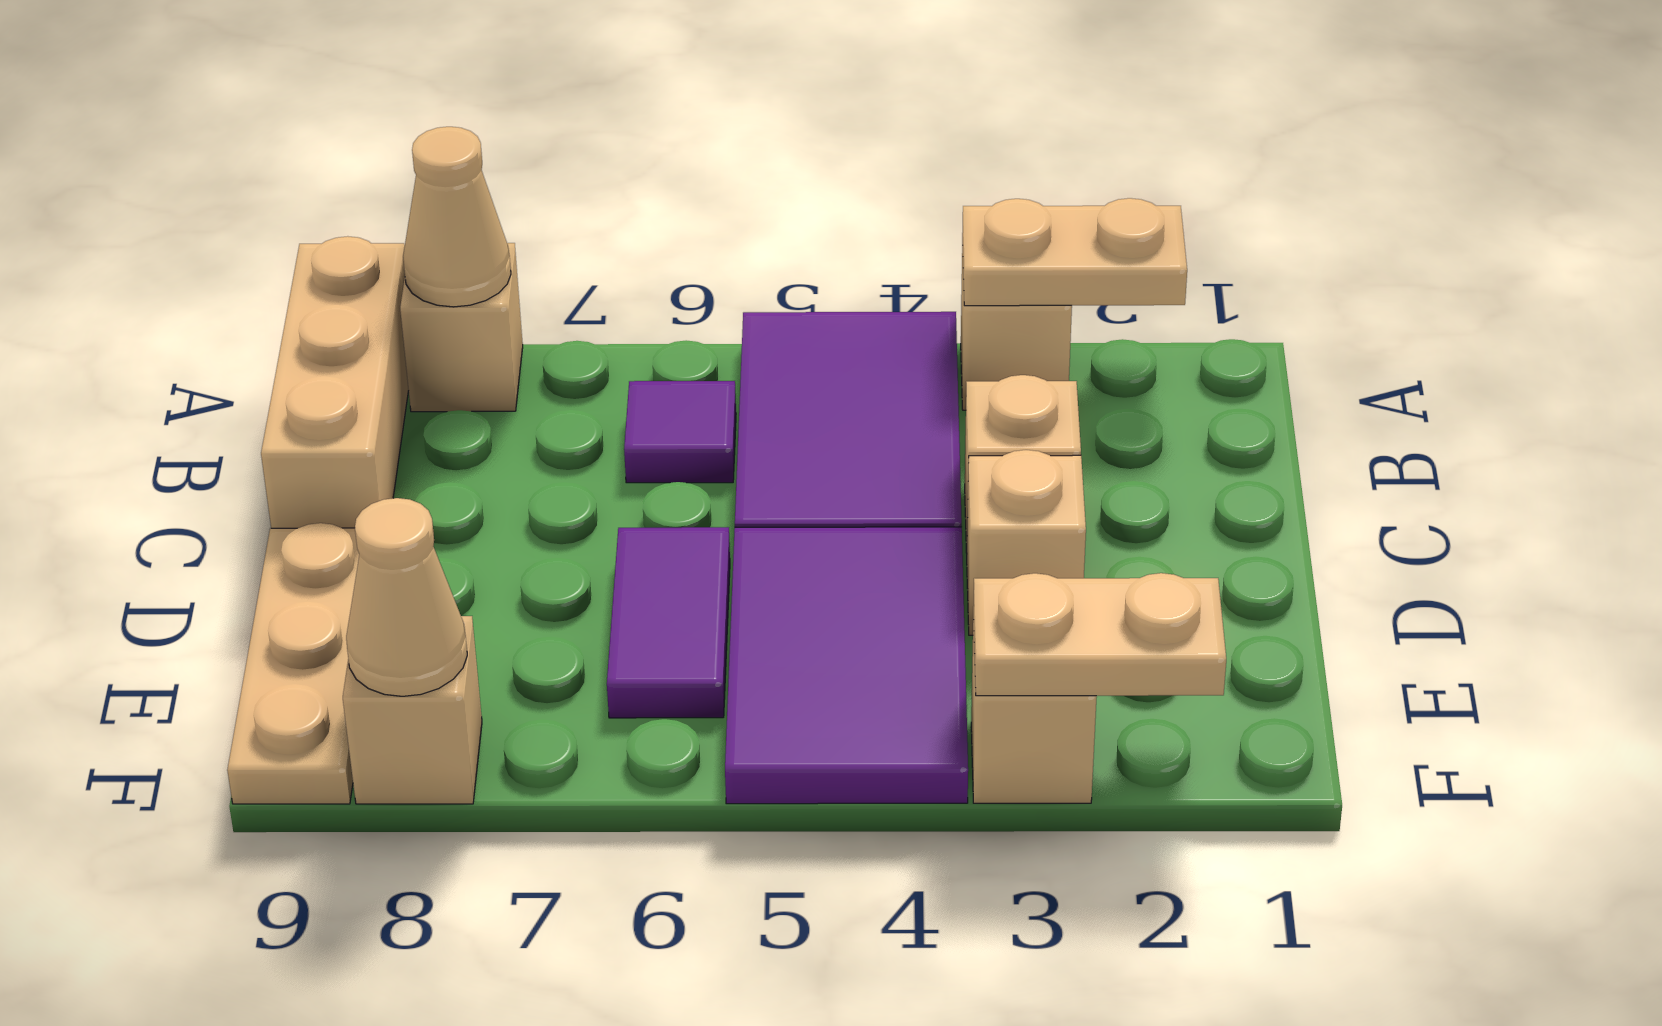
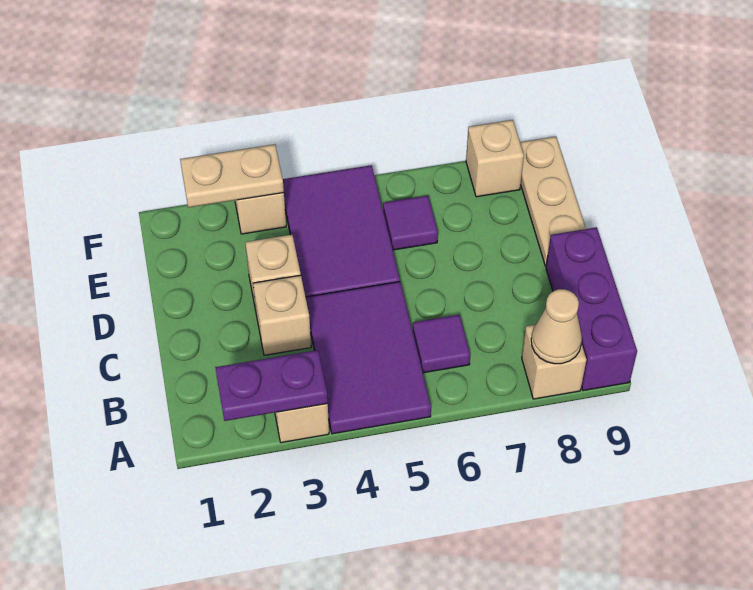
tan 1x2 plate [962,198,1187,306] -> purple 1x2 plate [215,350,328,421]
tan 1x3 brick [261,236,409,528] -> purple 1x3 brick [546,227,637,391]
purple 1x2 tile [607,527,730,718] -> purple 1x1 tile [383,196,438,250]
tan 1x1 cone [346,498,467,696] -> none

